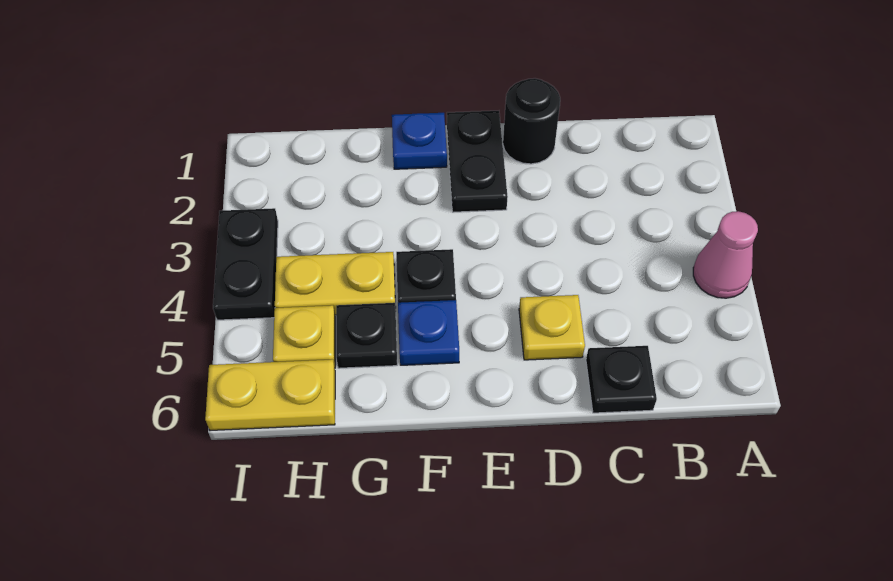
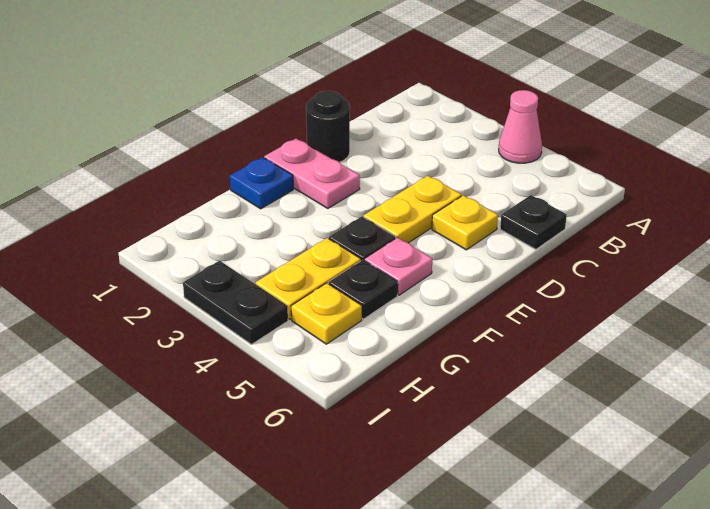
black 1x2 plate [447,111,508,212] -> pink 1x2 plate [264,139,360,208]
blue 1x1 plate [398,300,459,365] -> pink 1x1 plate [364,237,432,295]
yellow 1x2 plate [205,359,335,430] -> yellow 1x2 plate moved to [364,176,461,243]

